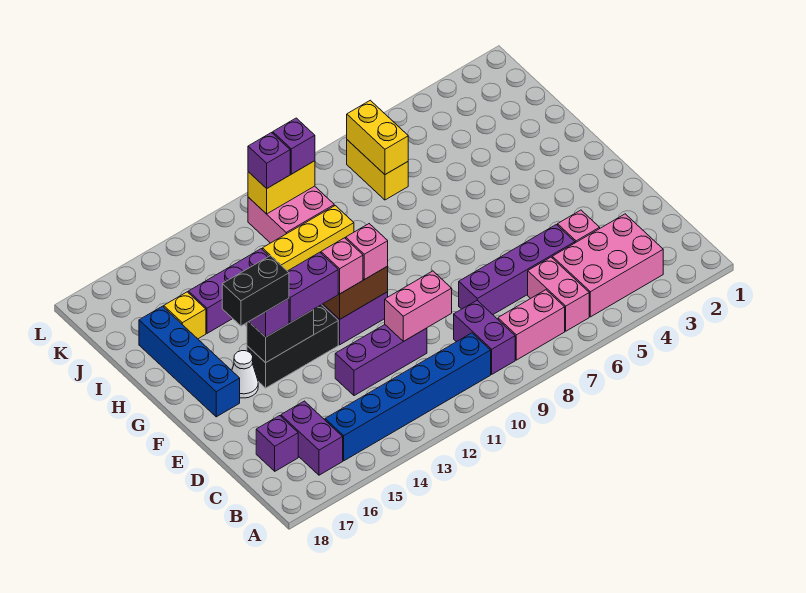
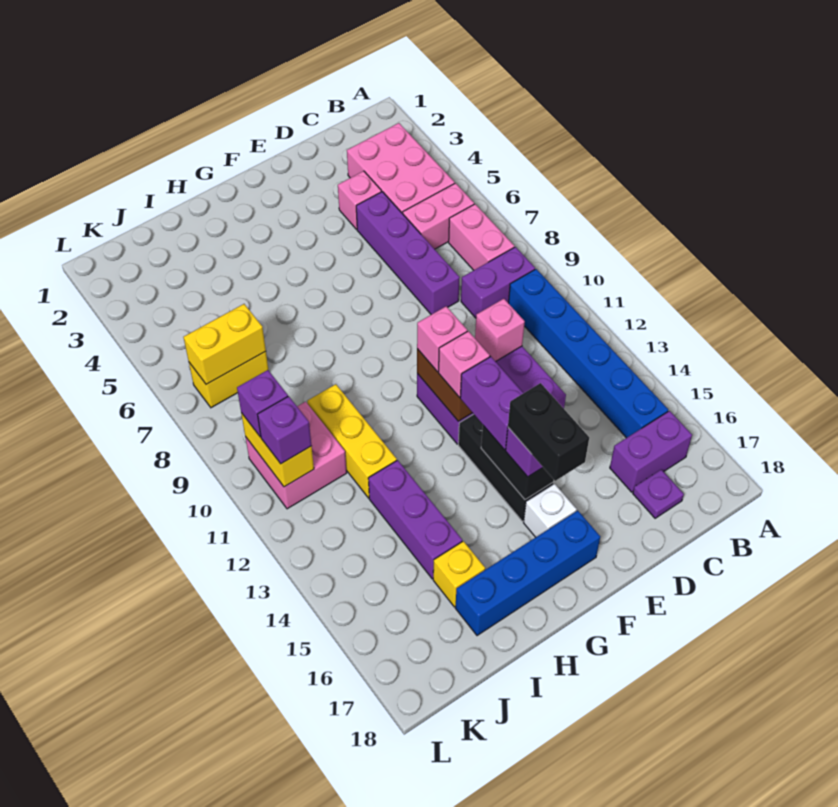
purple 1x1 brick [256,416,298,471] -> purple 1x1 plate [633,470,684,518]
pink 1x2 brick [385,271,452,341] -> pink 1x1 brick [475,299,525,362]
white 1x1 cone [232,351,258,398] -> white 1x1 brick [524,484,577,537]

